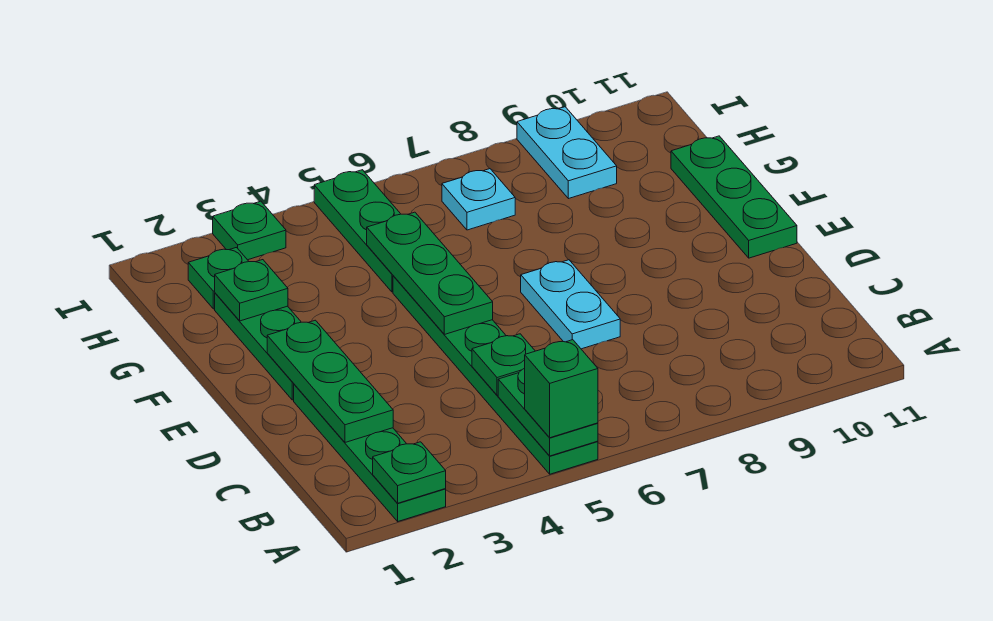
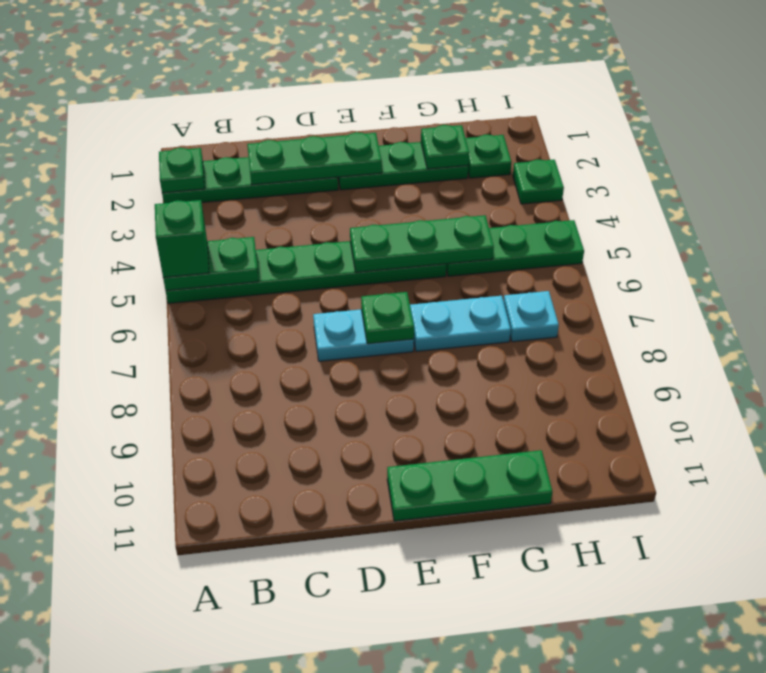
green 1x1 plate [472,334,535,395] -> green 1x1 plate moved to [361,292,414,344]
cyan 1x2 plate [517,107,617,199] -> cyan 1x2 plate moved to [410,296,511,351]

